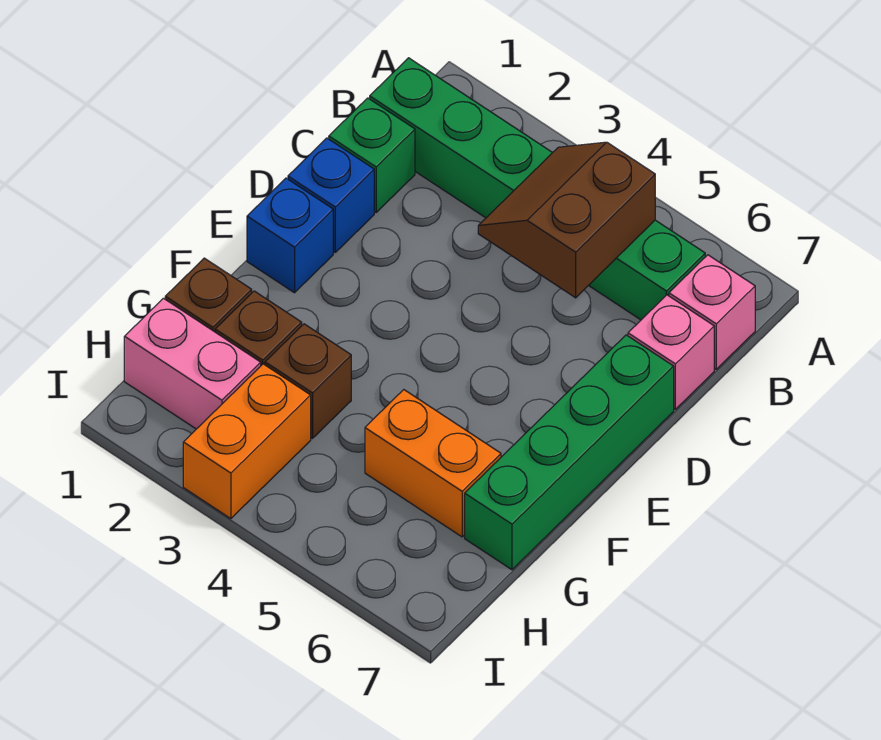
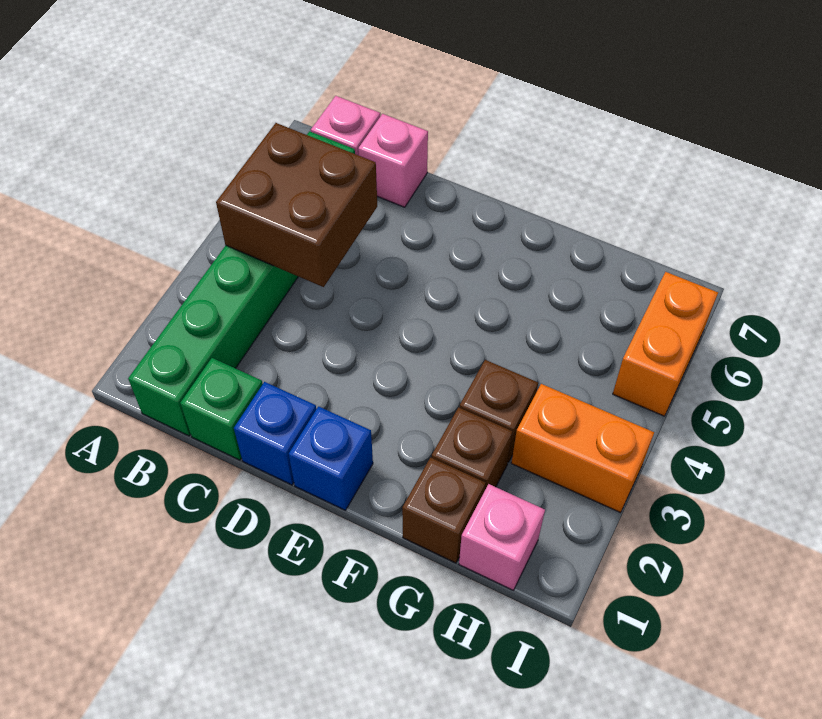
brown 2x2 slope [478,142,655,298] -> brown 2x2 brick [216,123,377,287]
green 1x4 brick [465,335,674,570] -> none
orange 1x2 brick [365,390,501,537] -> orange 1x2 brick moved to [613,272,718,416]
pink 1x2 brick [124,298,261,429] -> pink 1x1 brick [459,484,545,590]

